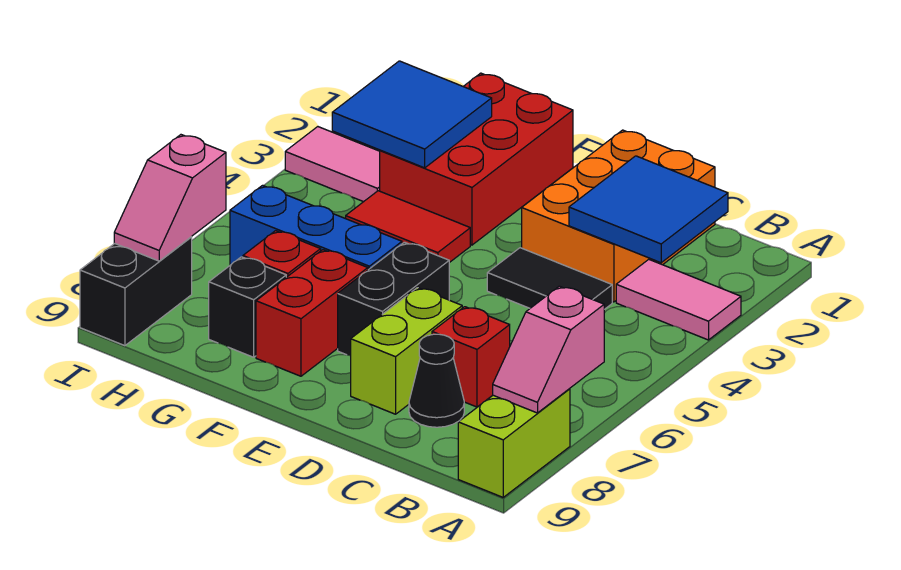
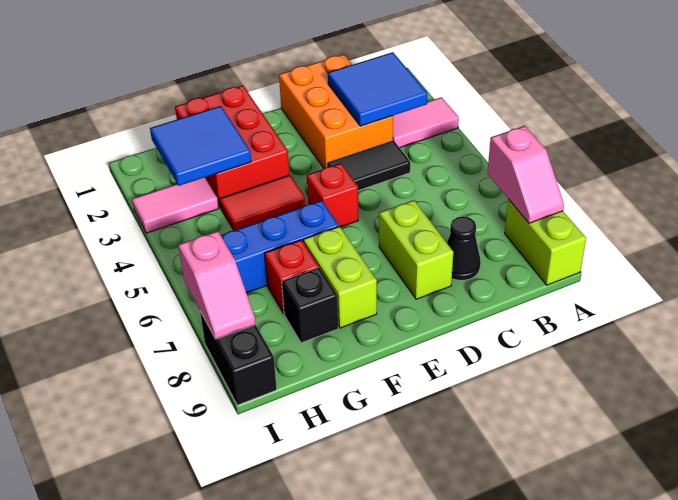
red 1x1 brick [432,307,510,407] -> red 1x1 brick moved to [307,163,358,227]
black 1x2 brick [338,242,449,356] -> none
red 1x2 brick [256,250,368,376] -> lime 1x2 brick [303,226,377,328]

